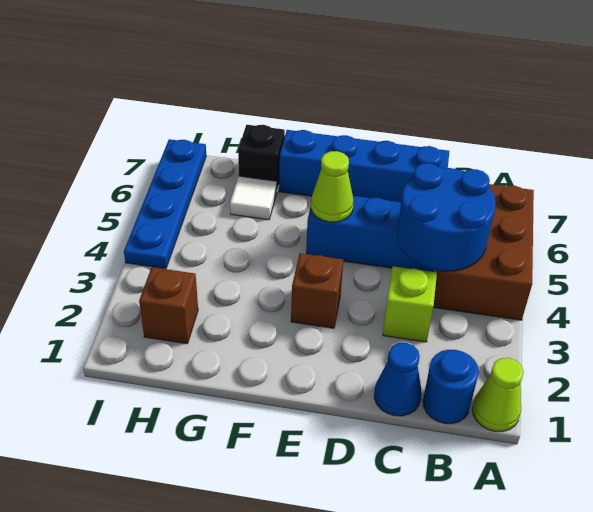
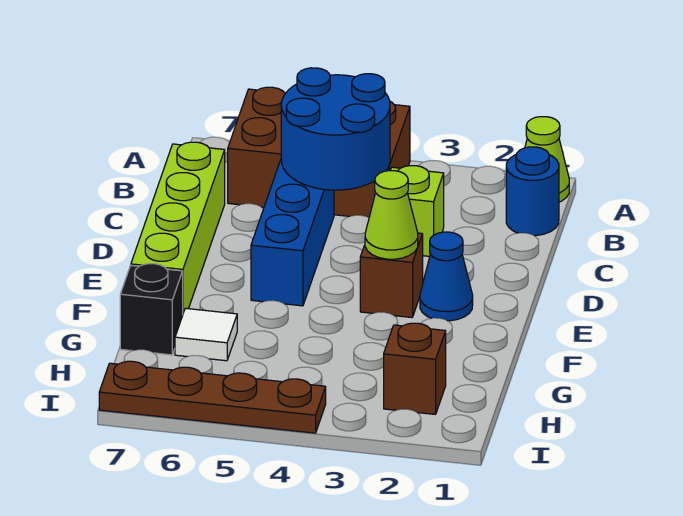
blue 1x1 cone [374,343,422,416] -> blue 1x1 cone moved to [420,232,473,321]
blue 1x4 brick [279,130,449,202] -> lime 1x4 brick [131,142,225,313]
lime 1x1 cone [311,151,354,222] -> lime 1x1 cone moved to [365,171,418,259]
blue 1x4 plate [124,139,206,269] -> brown 1x4 plate [99,361,326,433]

